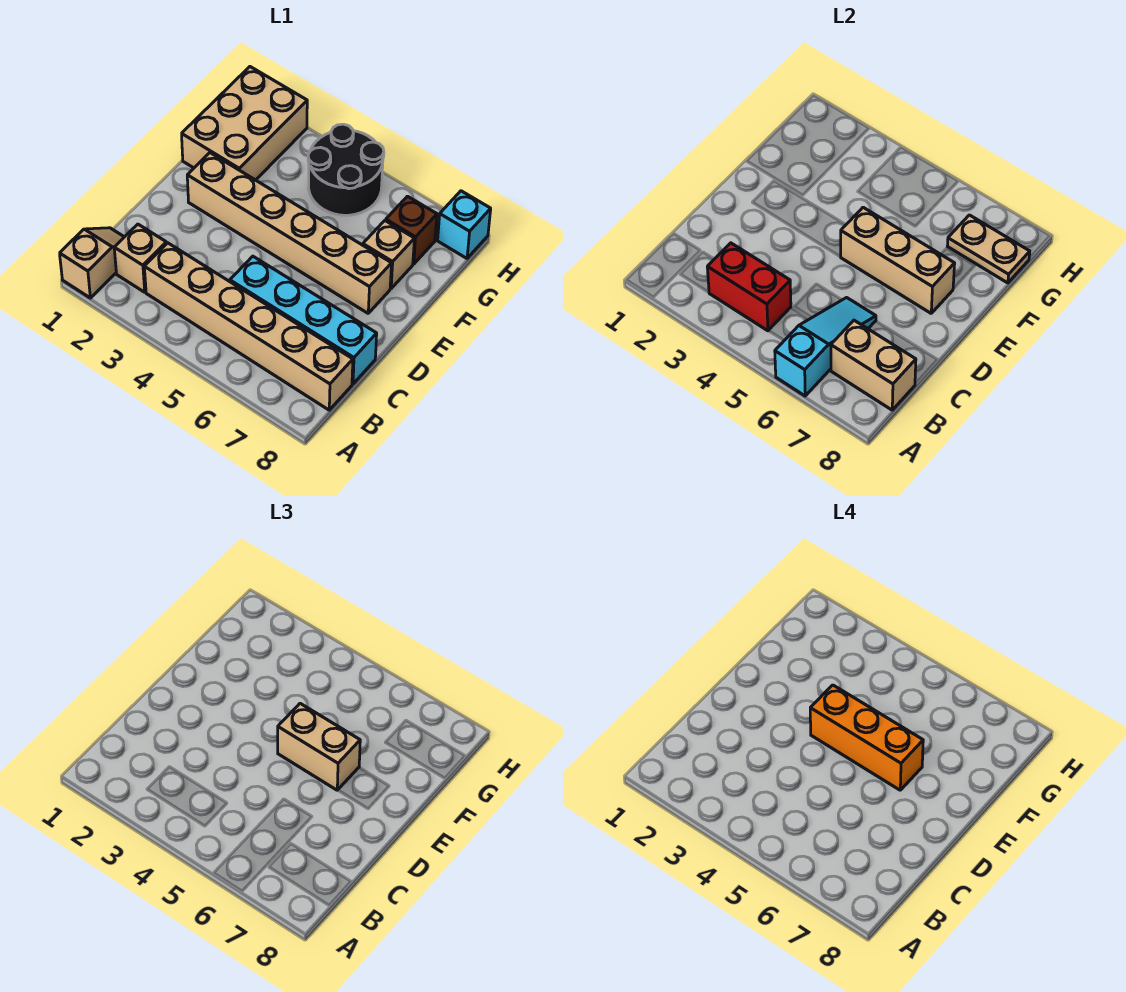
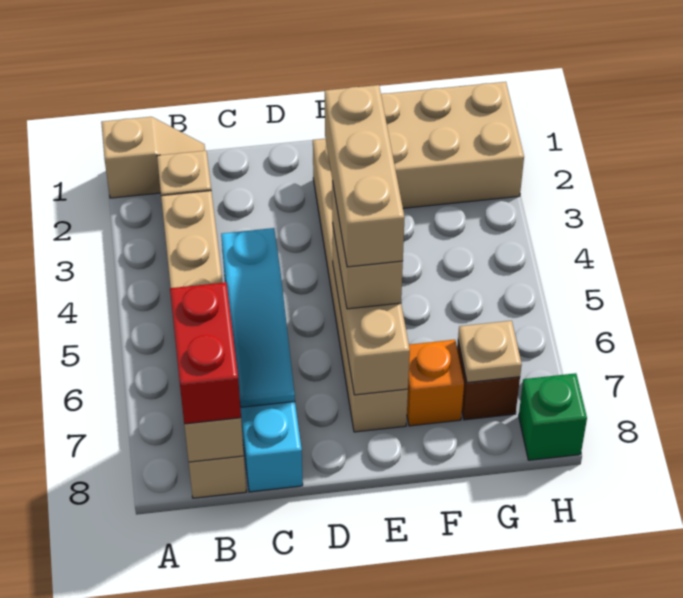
cyan 1x3 slope [775,298,876,396] -> cyan 1x3 slope turned to [221,228,295,407]
red 1x2 brick [707,243,791,331] -> red 1x2 brick moved to [170,282,241,424]
orange 1x3 brick [810,685,923,790] -> tan 1x3 brick [325,85,405,267]
tan 1x1 brick [363,221,414,288] -> orange 1x1 brick [407,340,464,426]
black 2x2 round brick [308,124,384,215] -> none
tan 1x2 plate [948,215,1030,283] -> tan 1x1 plate [458,321,522,383]
cyan 1x1 brick [438,191,491,258] -> green 1x1 brick [519,373,587,460]

